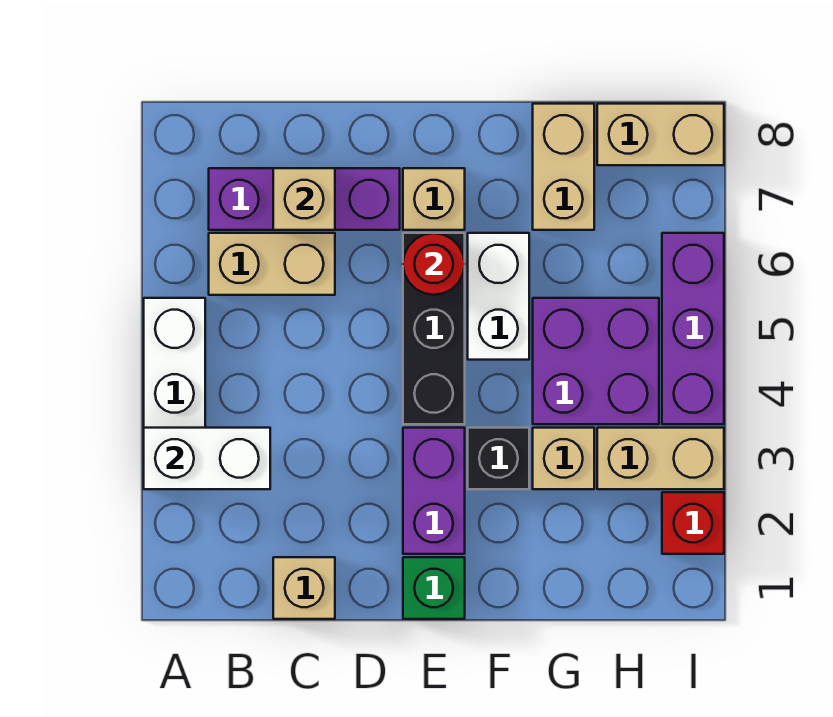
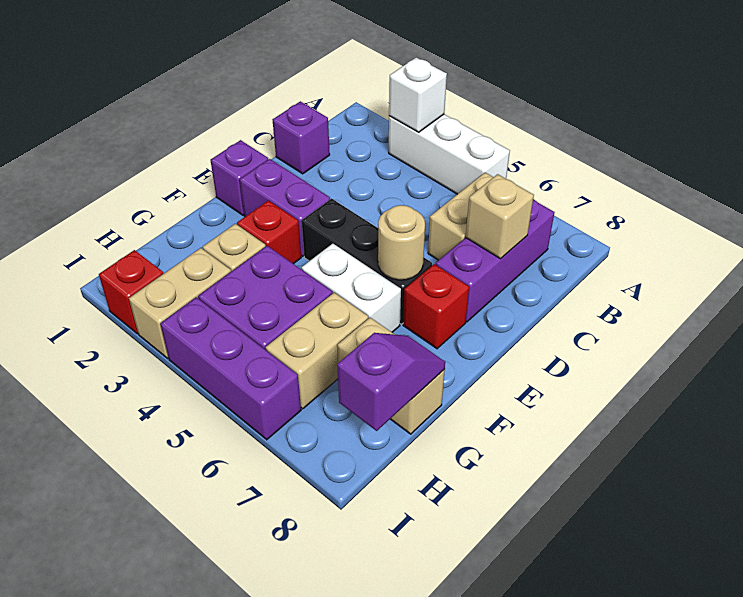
white 1x2 brick [144,428,270,489] -> white 1x1 brick [389,57,447,132]
tan 1x1 brick [273,557,335,619] -> purple 1x1 brick [273,101,330,174]
green 1x1 brick [403,557,465,619] -> purple 1x1 brick [211,140,269,215]
red 1x1 round brick [403,233,465,295] -> tan 1x1 round brick [378,205,425,280]
tan 1x1 brick [403,168,465,230] -> red 1x1 brick [403,264,469,349]
black 1x1 brick [468,428,529,489] -> red 1x1 brick [237,201,301,264]
none -> purple 1x2 slope [337,333,445,431]
tan 1x2 brick [597,104,724,165] -> tan 1x2 brick moved to [265,292,368,409]

